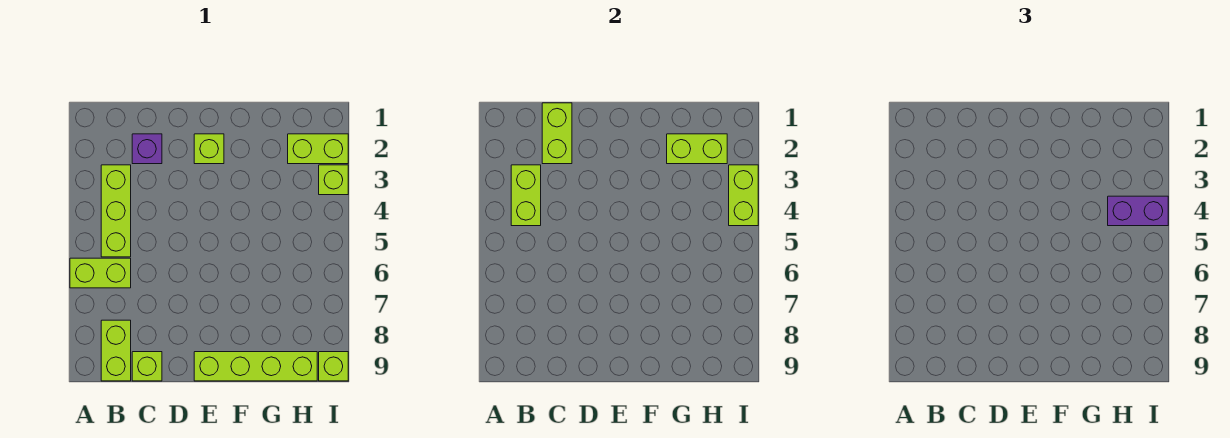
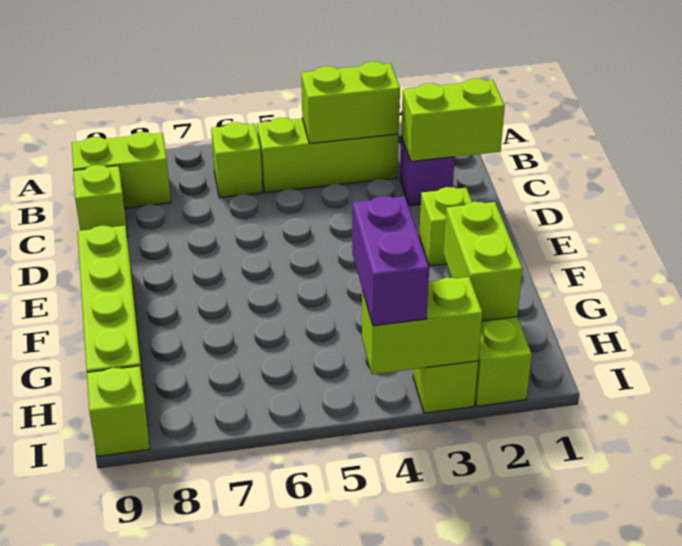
lime 1x2 brick [70,258,131,288] -> lime 1x1 brick [211,122,263,198]

